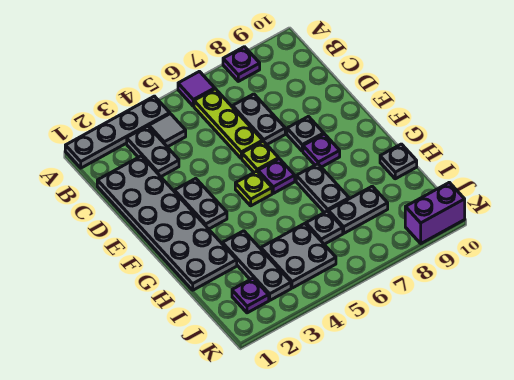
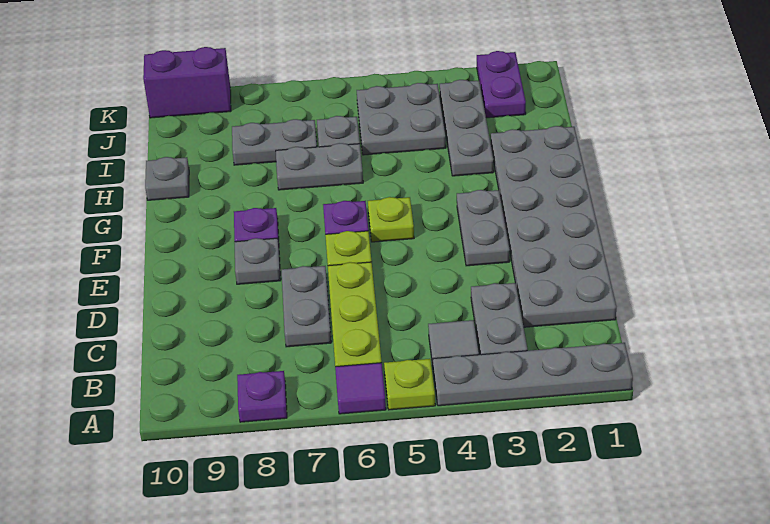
none -> lime 1x1 plate [384,359,435,410]
grey 1x2 plate [296,164,349,213] -> grey 1x2 plate turned to [276,143,363,190]
purple 1x1 plate [232,278,269,313] -> purple 1x2 plate [477,51,526,118]

